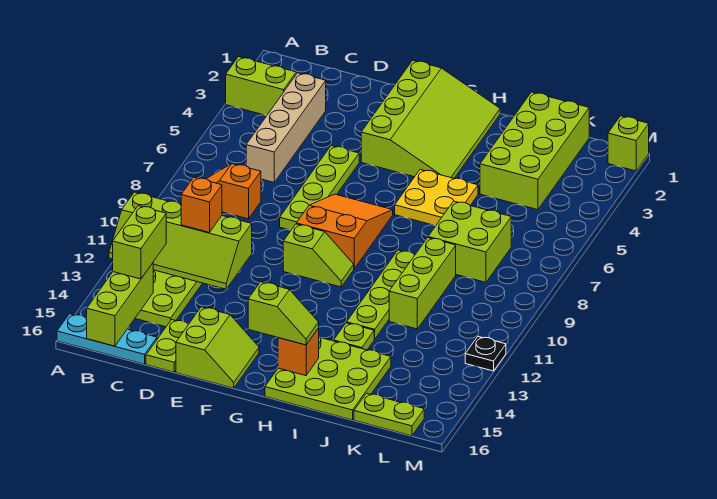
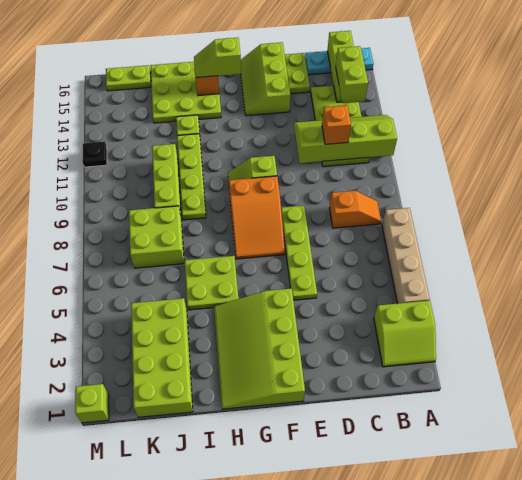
tan 1x4 brick [246,73,326,182] -> tan 1x4 brick moved to [382,208,430,303]
lime 2x2 slope [176,307,259,388] -> lime 2x3 slope [241,42,290,116]
yellow 2x2 plate [395,169,478,225] -> lime 2x2 plate [185,256,238,310]

